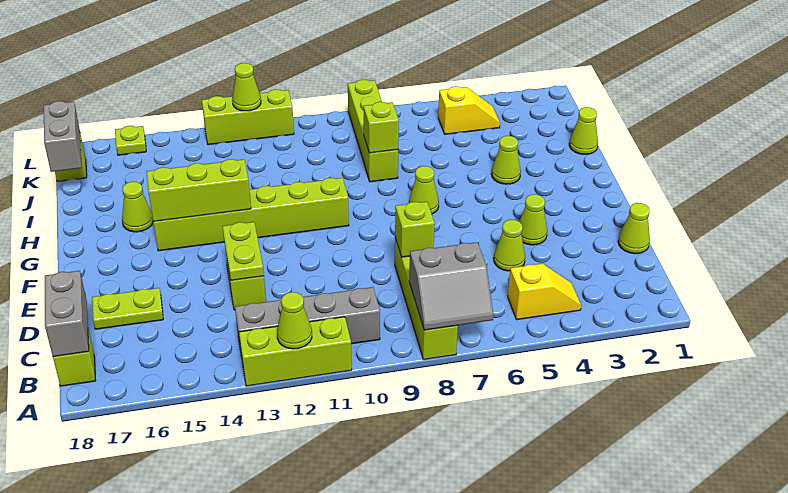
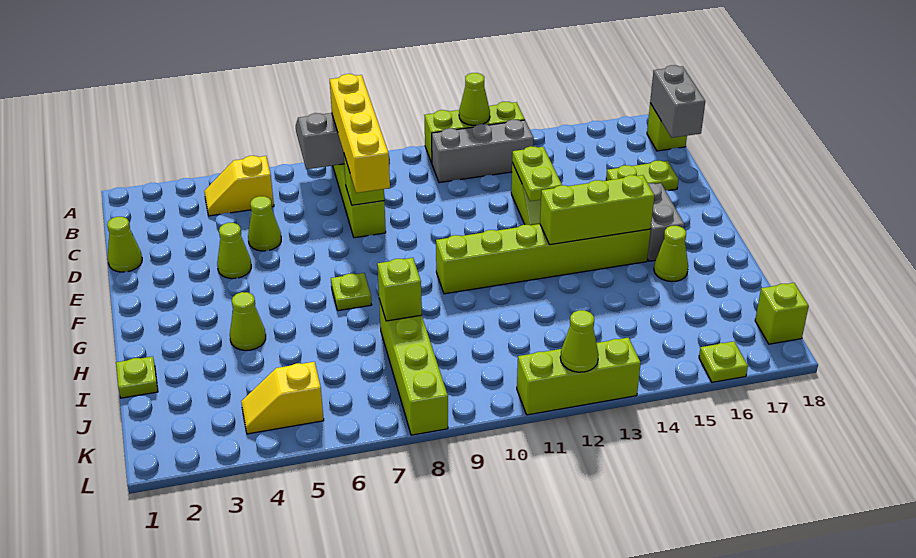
none -> yellow 1x4 brick [330,74,390,193]
grey 1x4 brick [235,287,380,357] -> grey 1x3 brick [432,120,534,183]
lime 1x1 cone [409,166,439,214] -> lime 1x1 plate [331,273,371,311]
lime 1x1 cone [569,107,598,154] -> lime 1x1 plate [116,356,158,398]
grey 1x2 brick [44,101,82,172] -> grey 1x2 brick moved to [647,183,684,261]

